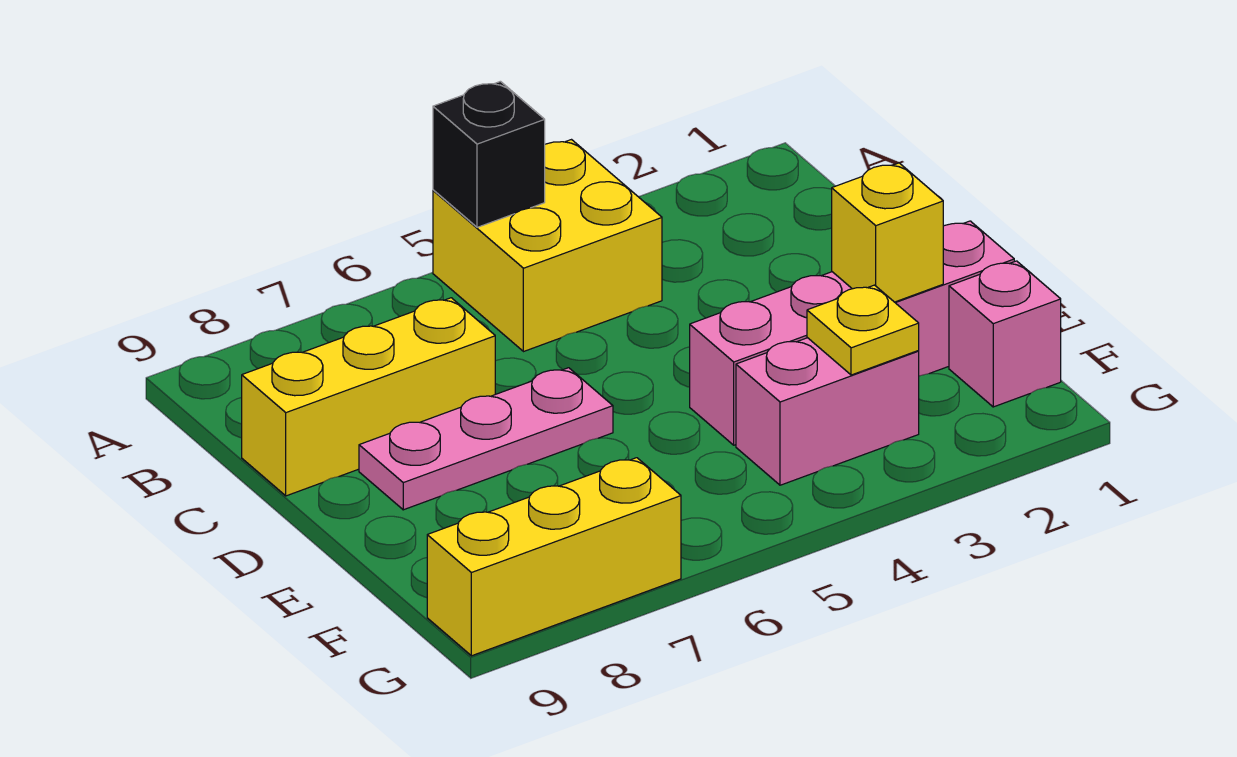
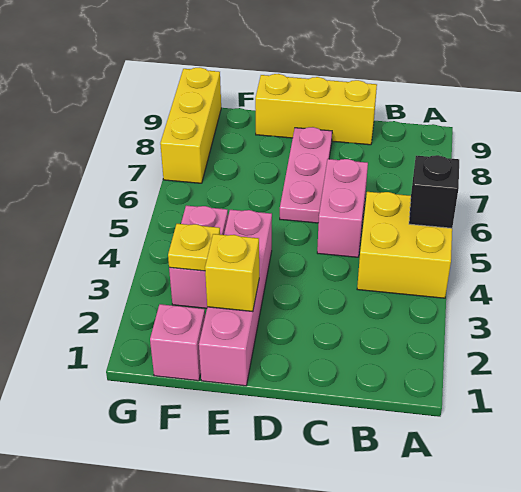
none -> pink 1x2 brick [317,159,368,257]
yellow 1x3 brick [242,298,495,496] -> yellow 1x3 brick turned to [255,74,377,145]

